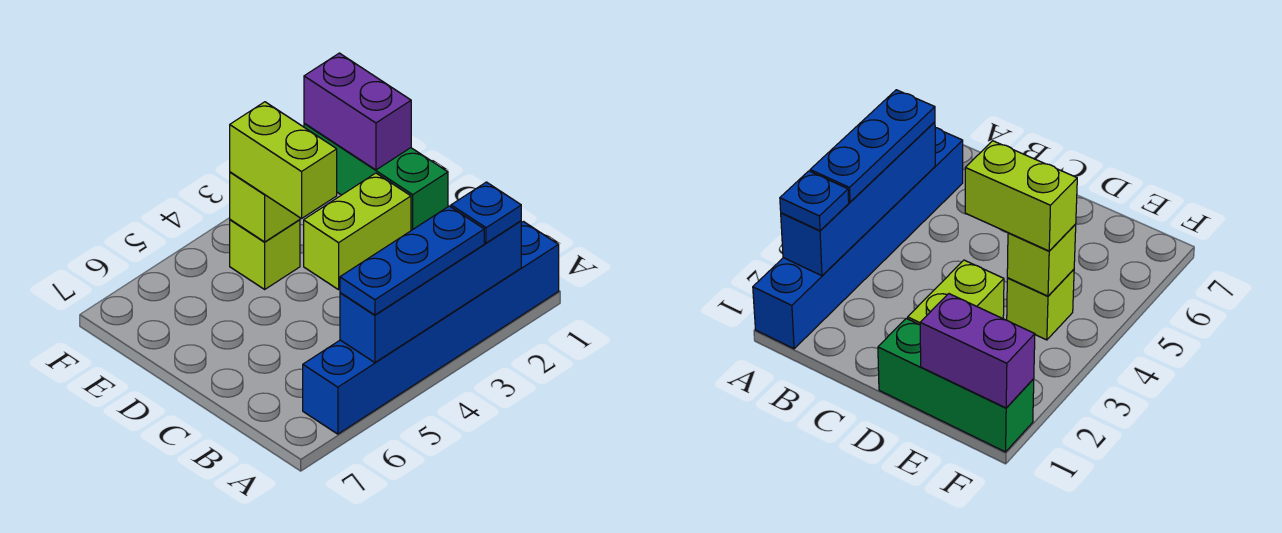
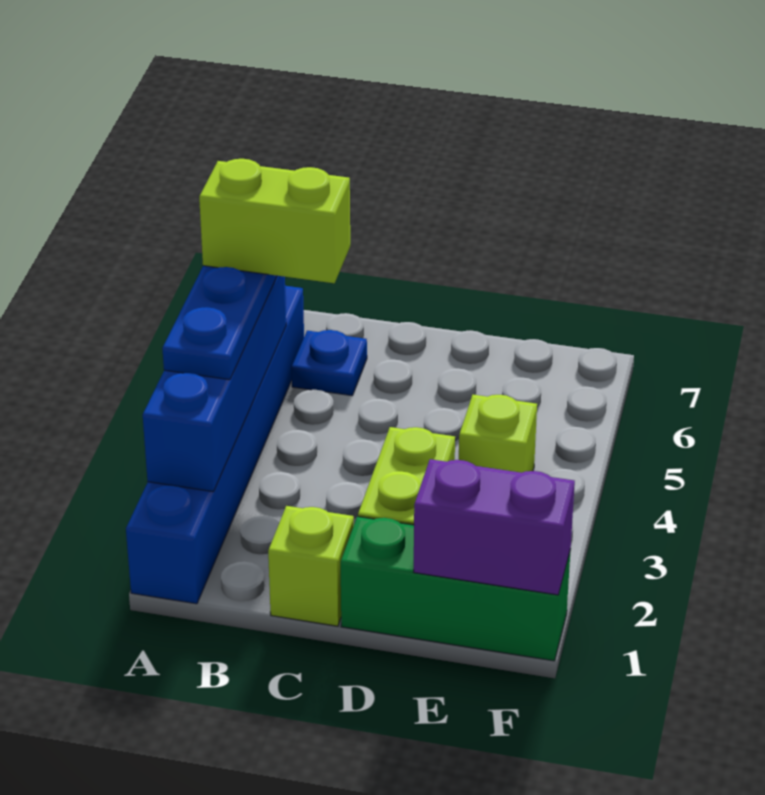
blue 1x1 plate [451,182,521,243] -> blue 1x1 plate moved to [291,330,367,396]
lime 1x2 brick [230,102,337,219] -> lime 1x2 brick moved to [199,159,350,283]
lime 1x1 brick [230,172,300,242] -> lime 1x1 brick moved to [268,506,354,626]

